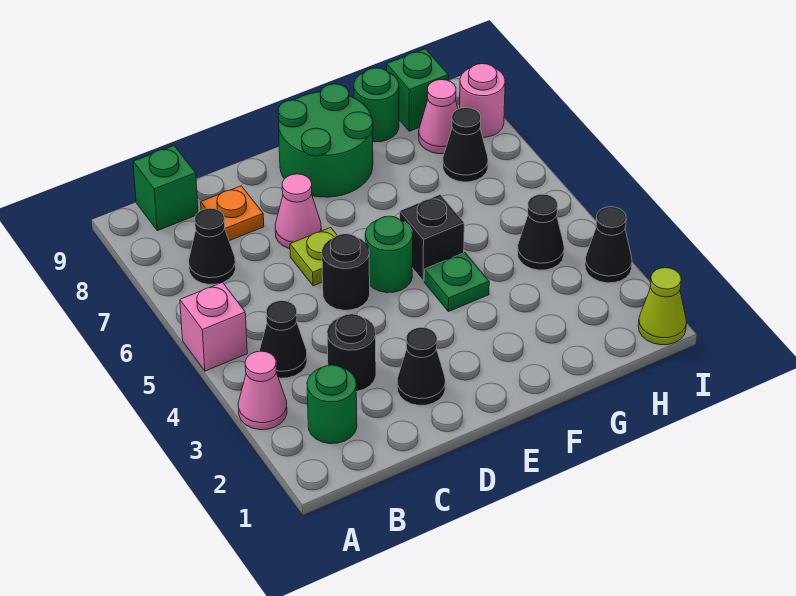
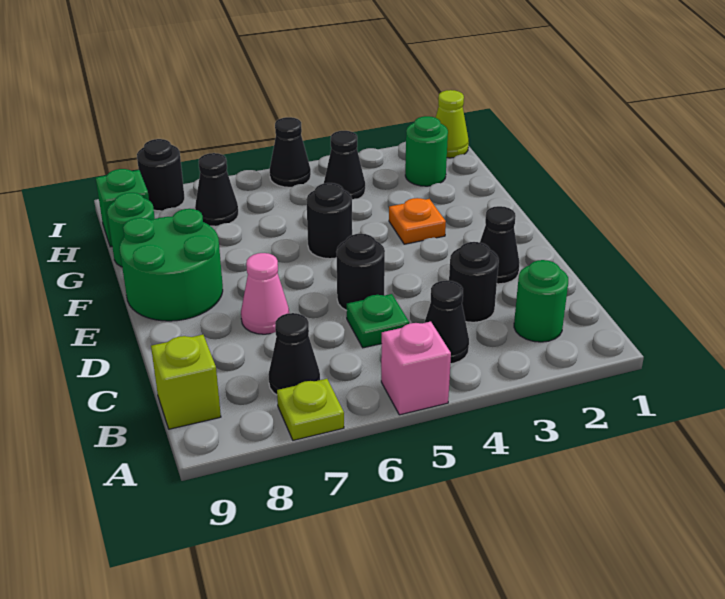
pink 1x1 cone [238,351,287,430] -> none
green 1x1 brick [133,146,198,231] -> lime 1x1 brick [151,335,221,429]
orange 1x1 plate [201,186,264,241] -> orange 1x1 plate moved to [389,198,446,244]
lime 1x1 plate [290,227,337,286] -> lime 1x1 plate moved to [277,379,344,440]
green 1x1 round brick [365,216,413,293] -> green 1x1 round brick moved to [405,116,448,186]
green 1x1 plate [424,253,489,312] -> green 1x1 plate moved to [347,294,409,348]
black 1x1 brick [400,195,464,281] -> black 1x1 round brick [306,183,352,259]
pink 1x1 cone [419,80,458,154] -> none
black 1x1 cone [585,207,632,283] -> black 1x1 cone moved to [270,117,311,187]
pink 1x1 round brick [460,64,505,137] -> black 1x1 round brick [137,139,185,211]

